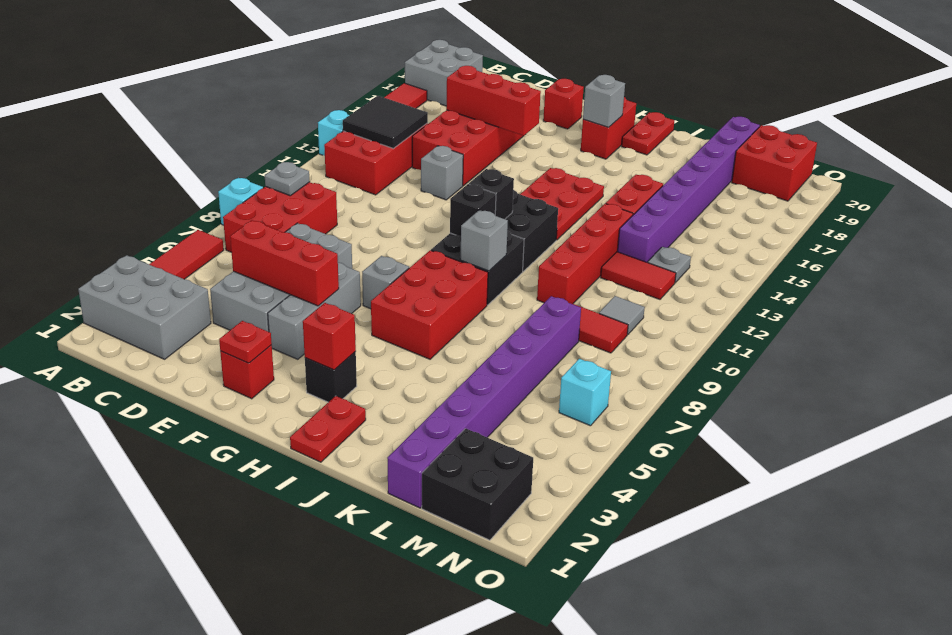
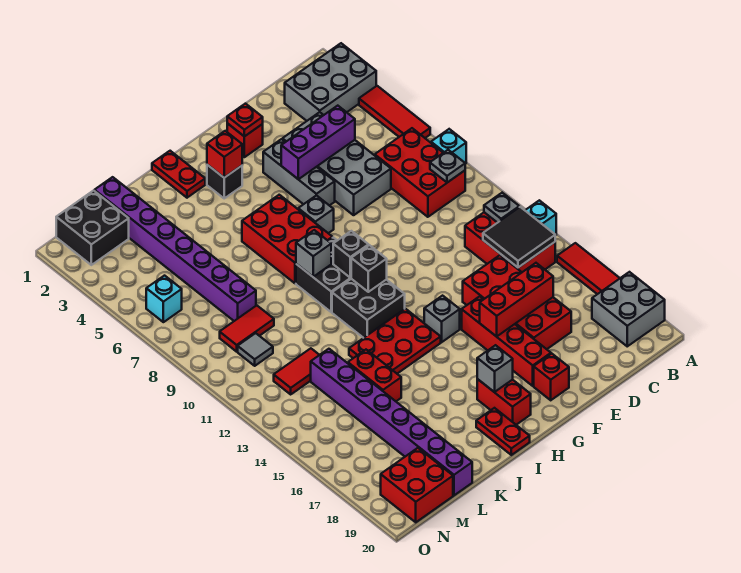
red 1x3 brick [230,220,339,306] -> purple 1x3 brick [281,106,355,179]
grey 1x1 brick [421,146,463,200] -> grey 1x1 brick moved to [424,296,460,342]
red 2x3 plate [520,168,604,240] -> red 2x3 plate turned to [349,309,441,374]
red 1x4 brick [537,204,633,304] -> red 1x4 brick moved to [462,296,551,386]
grey 1x1 plate [648,247,691,283] -> grey 1x1 plate moved to [484,193,519,223]

